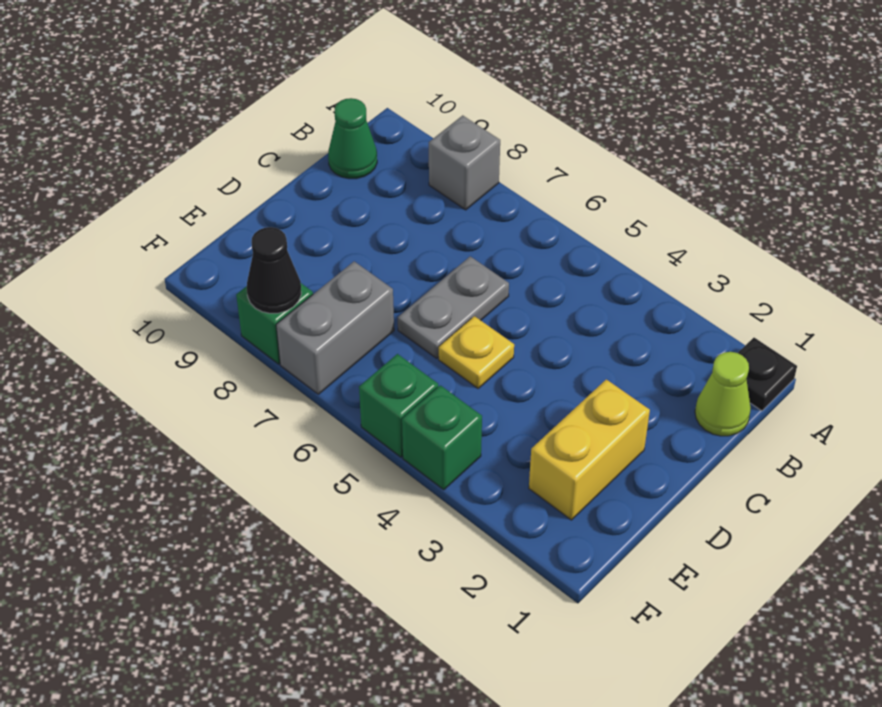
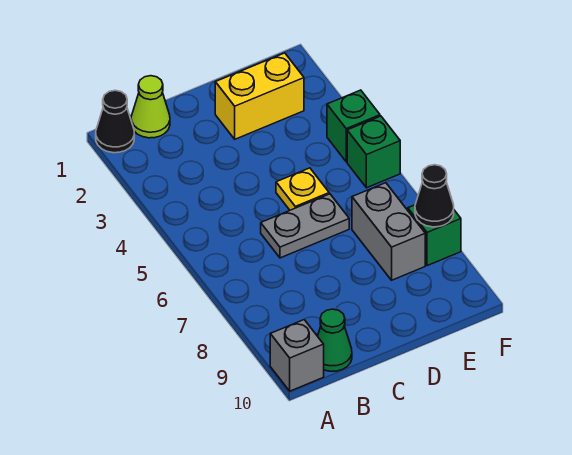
black 1x1 plate [738,338,797,411] -> black 1x1 cone [96,90,134,153]
grey 1x1 brick [429,115,500,210] -> grey 1x1 brick moved to [270,320,324,391]
grey 1x2 brick [276,261,394,394] -> grey 1x2 brick turned to [352,183,425,280]

